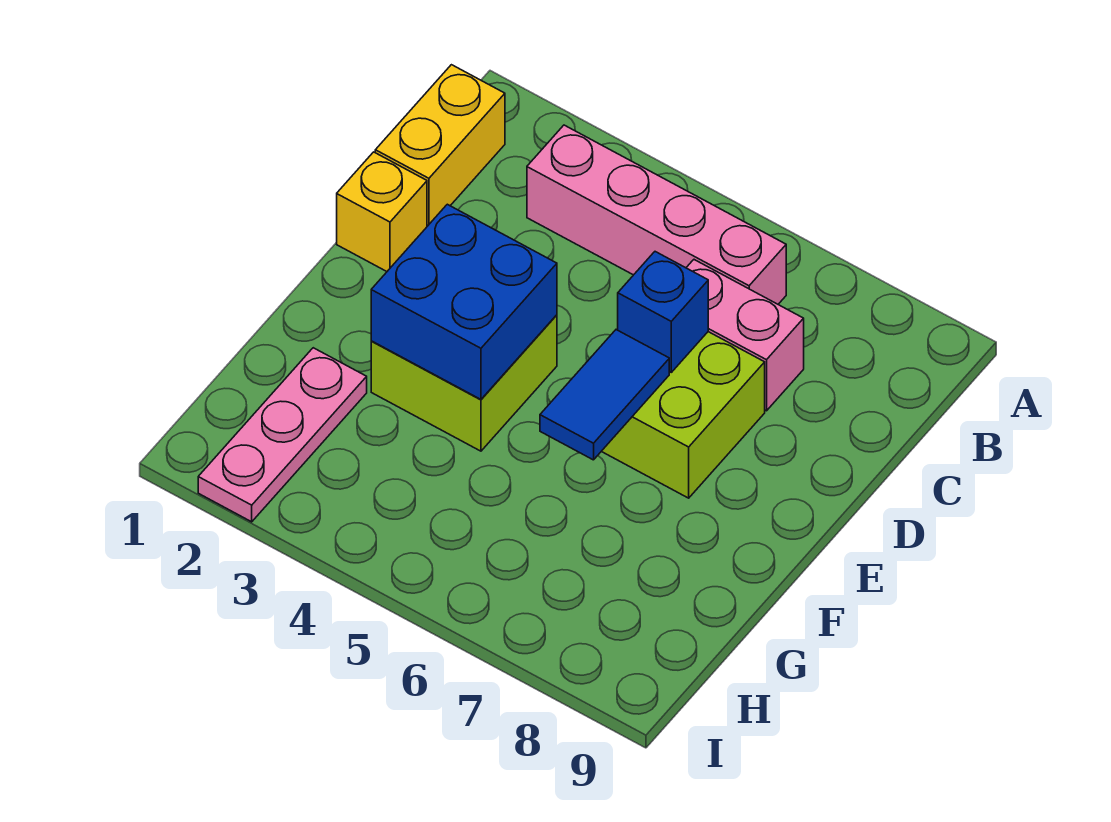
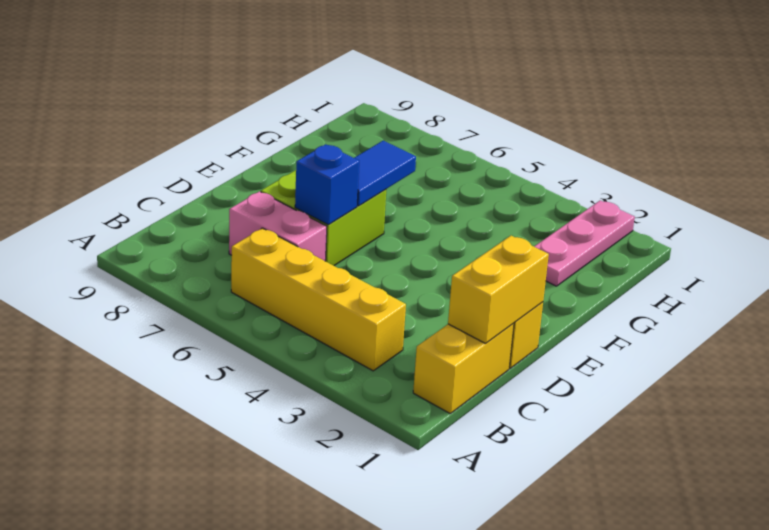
pink 1x4 brick [527,125,786,304] -> yellow 1x4 brick [231,228,406,371]
none -> yellow 1x2 brick [448,235,549,344]
lime 2x2 brick [371,315,557,451] -> none
blue 2x2 brick [371,204,557,399] -> none

